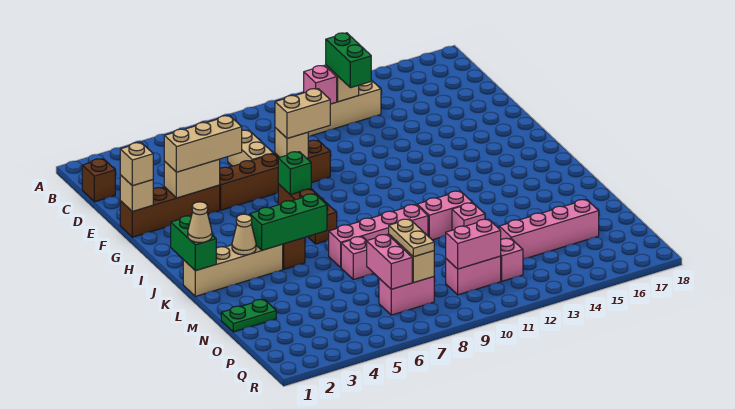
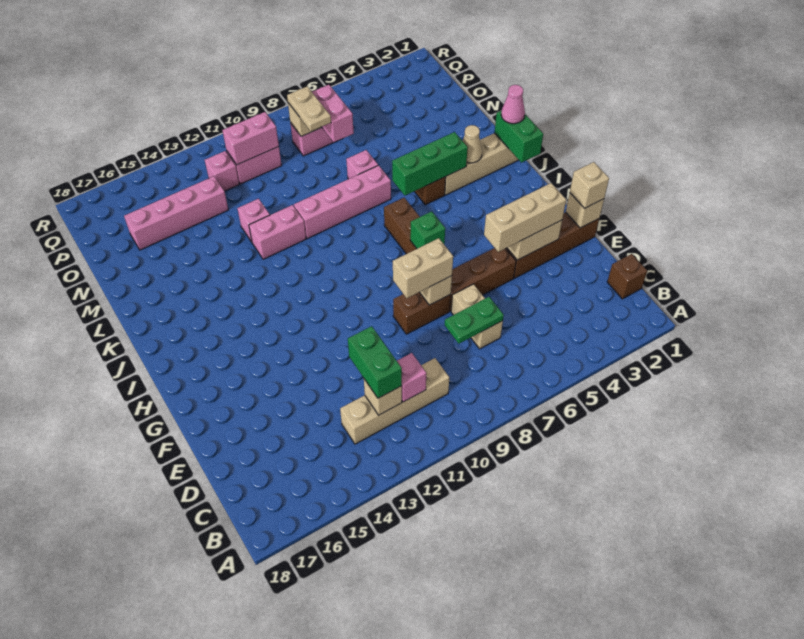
tan 1x1 cone [188,202,212,243] -> pink 1x1 cone [501,85,525,124]
green 1x2 plate [221,299,276,332] -> green 1x2 plate moved to [445,297,504,344]

